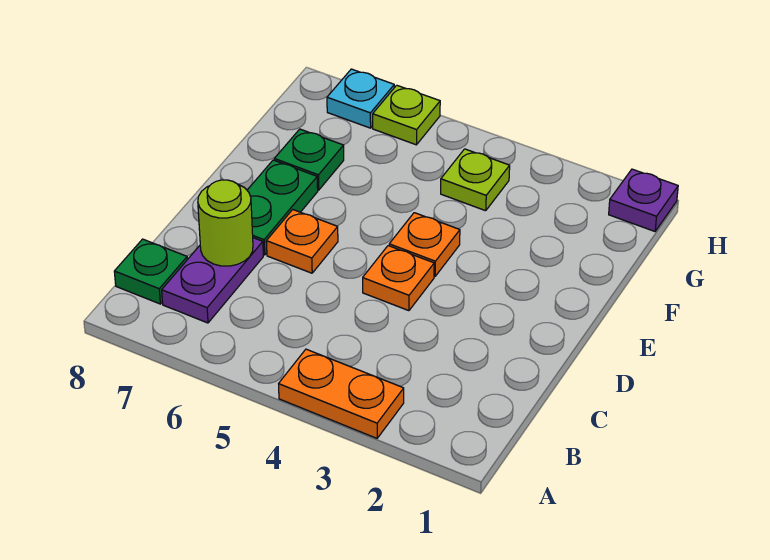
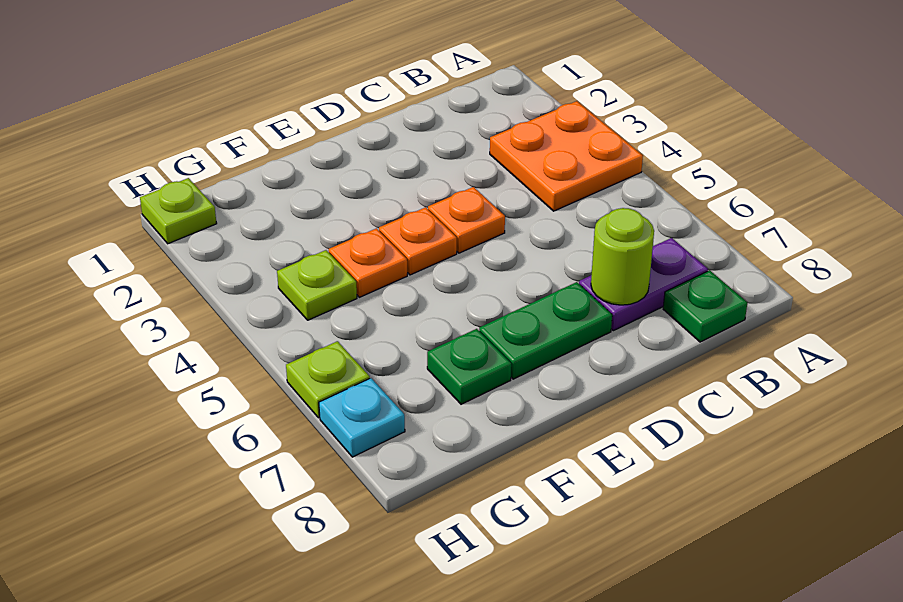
orange 1x2 plate [279,349,404,438] -> orange 2x2 plate [490,101,643,211]
orange 1x1 plate [266,210,338,273] -> orange 1x1 plate moved to [329,228,407,297]
purple 1x1 plate [609,169,678,231] -> lime 1x1 plate [140,178,217,244]

